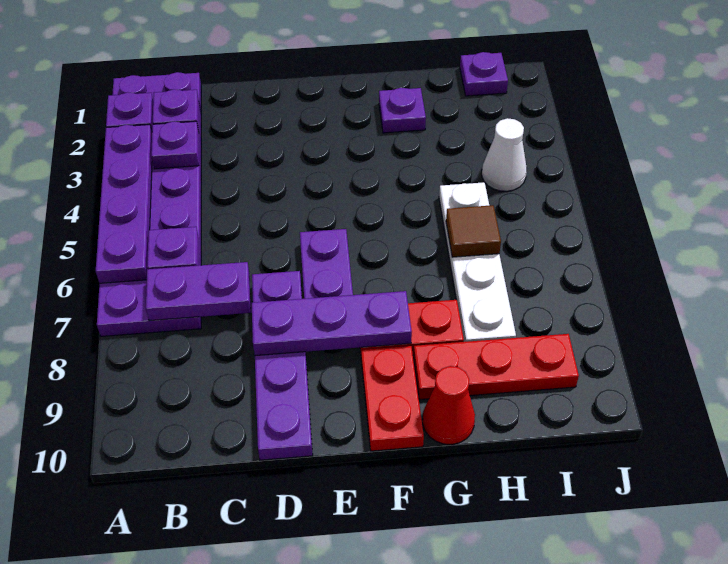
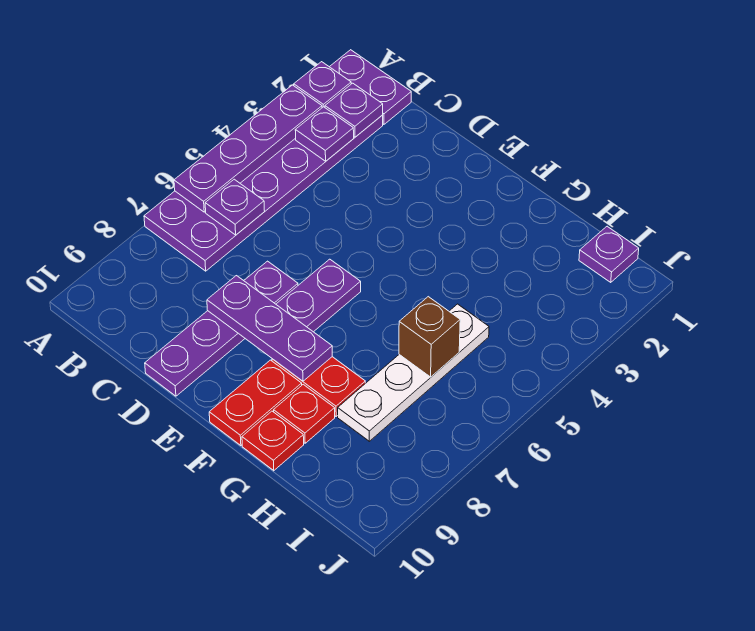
purple 1x2 plate [146,262,251,321] -> none
purple 1x1 plate [379,88,426,133] -> none
red 1x3 plate [414,334,579,399] -> red 1x1 plate [274,384,335,443]
red 1x1 cone [423,366,475,444] -> red 1x1 plate [242,411,304,471]
brown 1x1 tile [446,205,501,257] -> brown 1x1 brick [399,297,460,377]
white 1x1 cone [482,118,527,191] -> none

